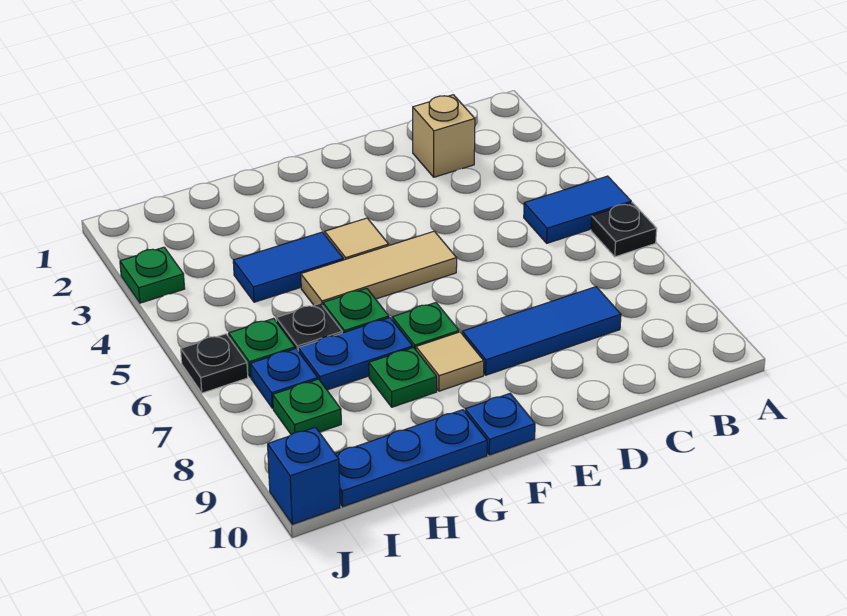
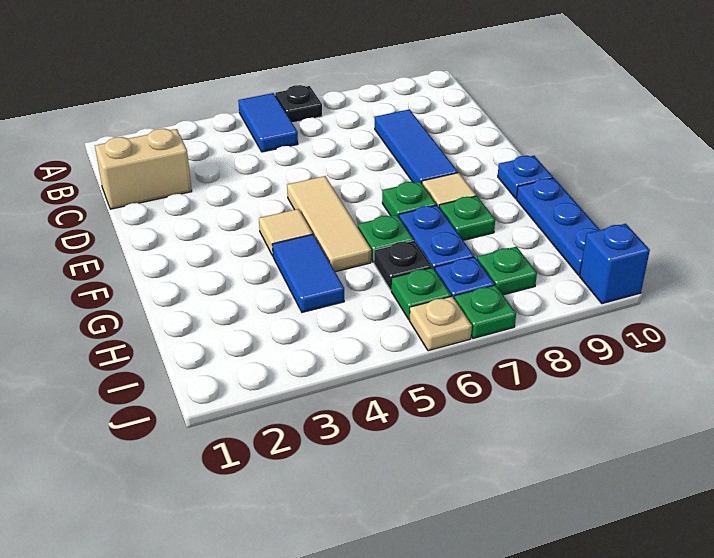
tan 1x1 brick [413,95,475,177] -> tan 1x2 brick [95,129,192,209]
green 1x1 plate [120,247,185,303] -> green 1x1 plate moved to [454,285,516,339]
black 1x1 plate [181,334,248,393] -> tan 1x1 plate [409,296,472,351]

